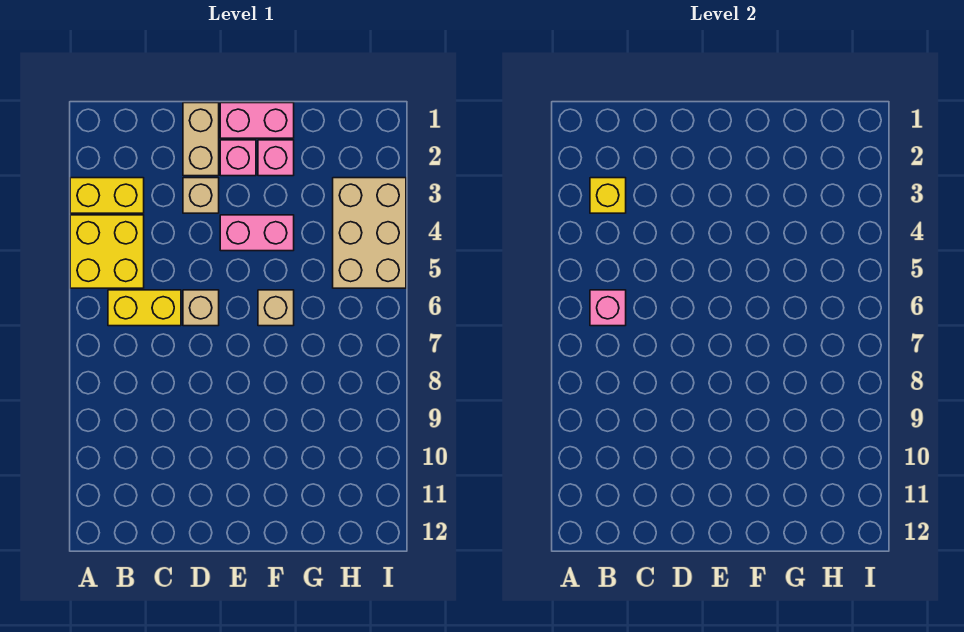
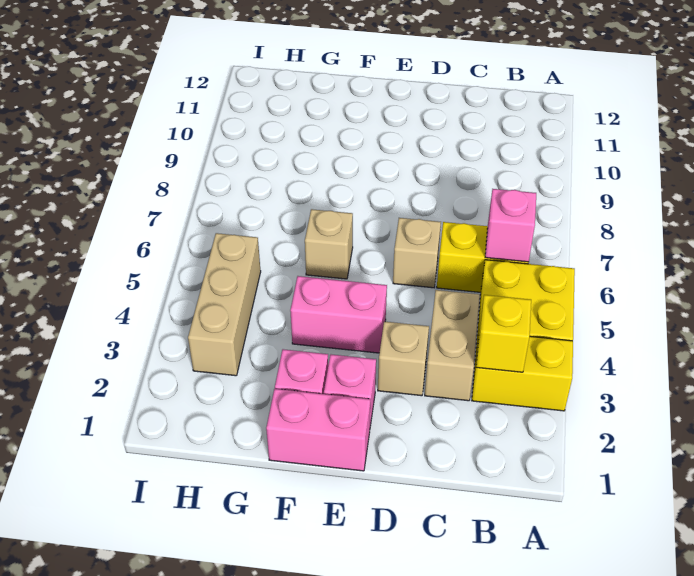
tan 1x2 brick [183,103,219,176] -> tan 1x2 brick moved to [425,290,480,401]
tan 2x3 brick [333,178,406,288] -> tan 1x3 brick [188,233,261,376]

